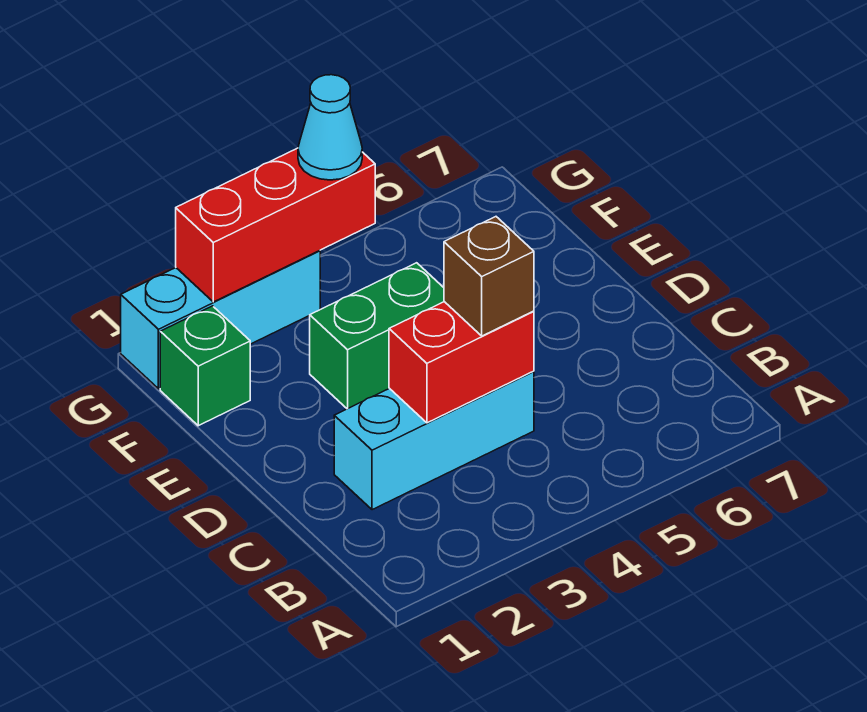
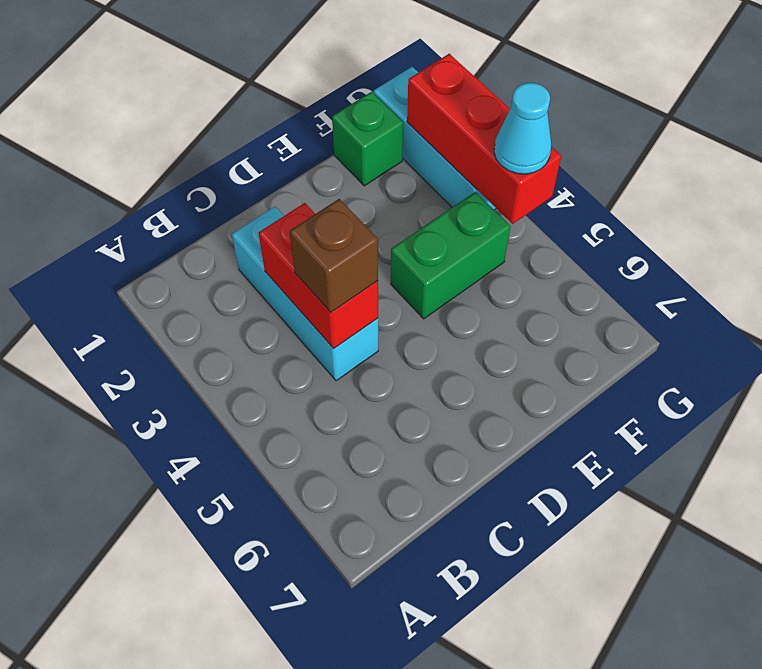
green 1x2 brick [310,263,444,409] -> green 1x2 brick turned to [391,192,511,319]

